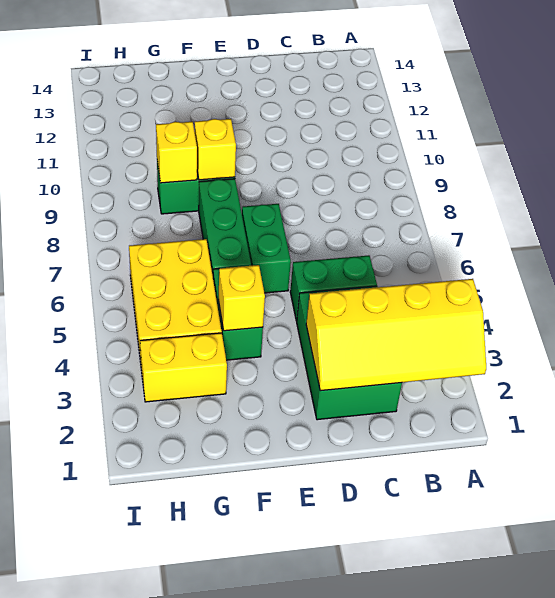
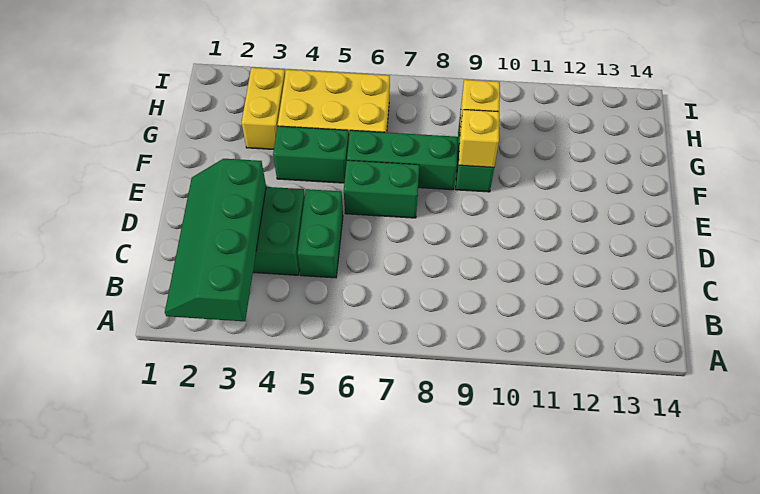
yellow 2x4 slope [306,279,486,391] -> green 2x4 slope [165,159,266,321]
yellow 1x1 brick [218,265,265,331] -> none

